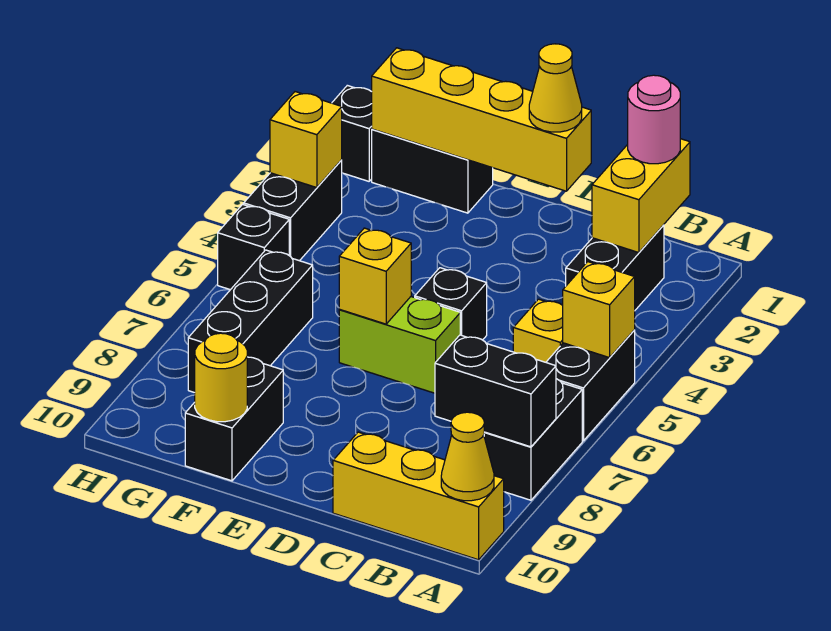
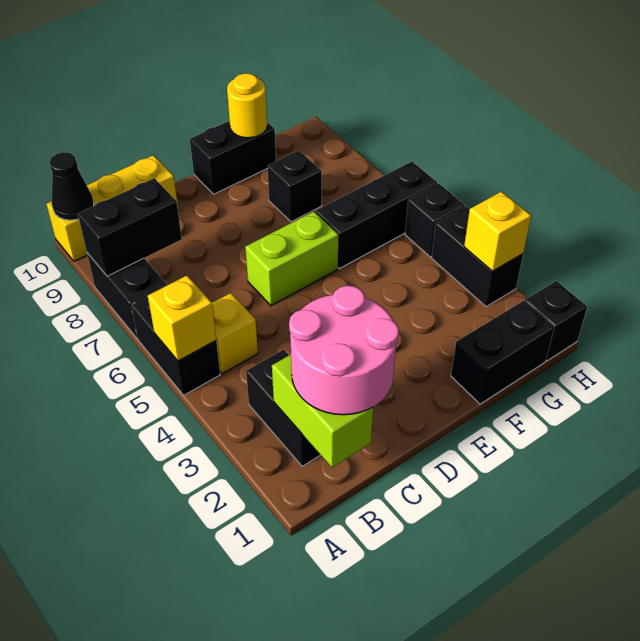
yellow 1x1 cone [441,412,494,501] -> black 1x1 cone [49,152,94,220]
yellow 1x2 brick [592,139,690,253] -> lime 1x2 brick [272,355,373,468]
pink 1x1 round brick [628,75,680,164] -> pink 2x2 round brick [289,286,399,415]
yellow 1x4 brick [372,48,591,191] -> none
yellow 1x1 cone [529,44,582,132] -> none
black 1x1 brick [415,268,487,340] -> black 1x1 brick moved to [267,150,322,222]
yellow 1x1 brick [339,228,411,324] -> none
black 1x2 brick [185,357,283,481] -> black 1x2 brick turned to [190,121,276,194]
black 1x3 brick [188,250,313,393] -> black 1x3 brick turned to [315,162,437,269]

